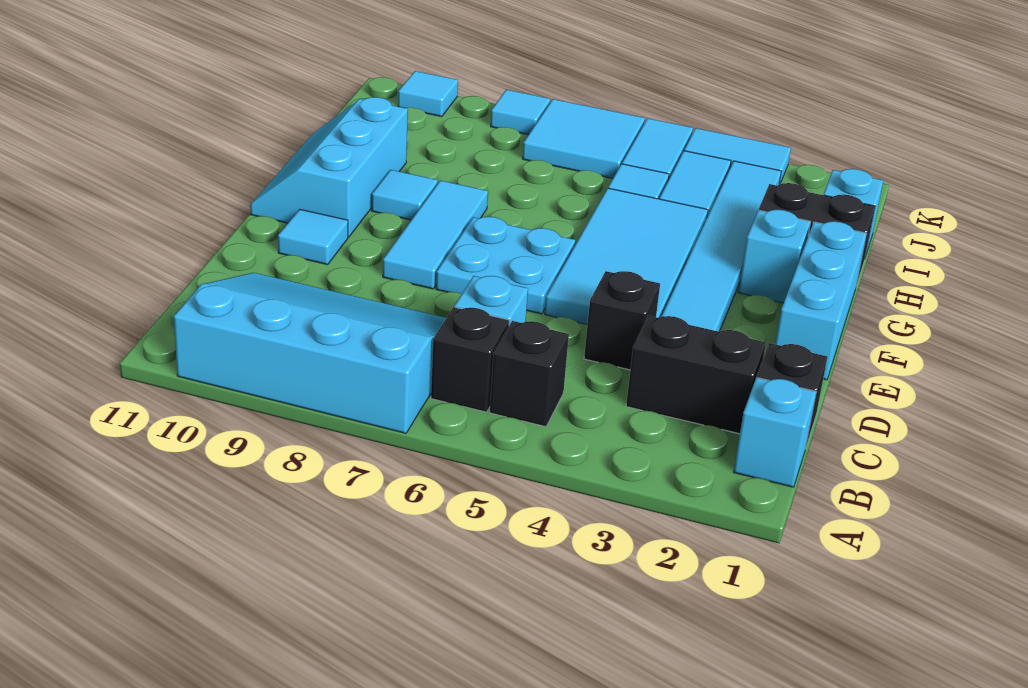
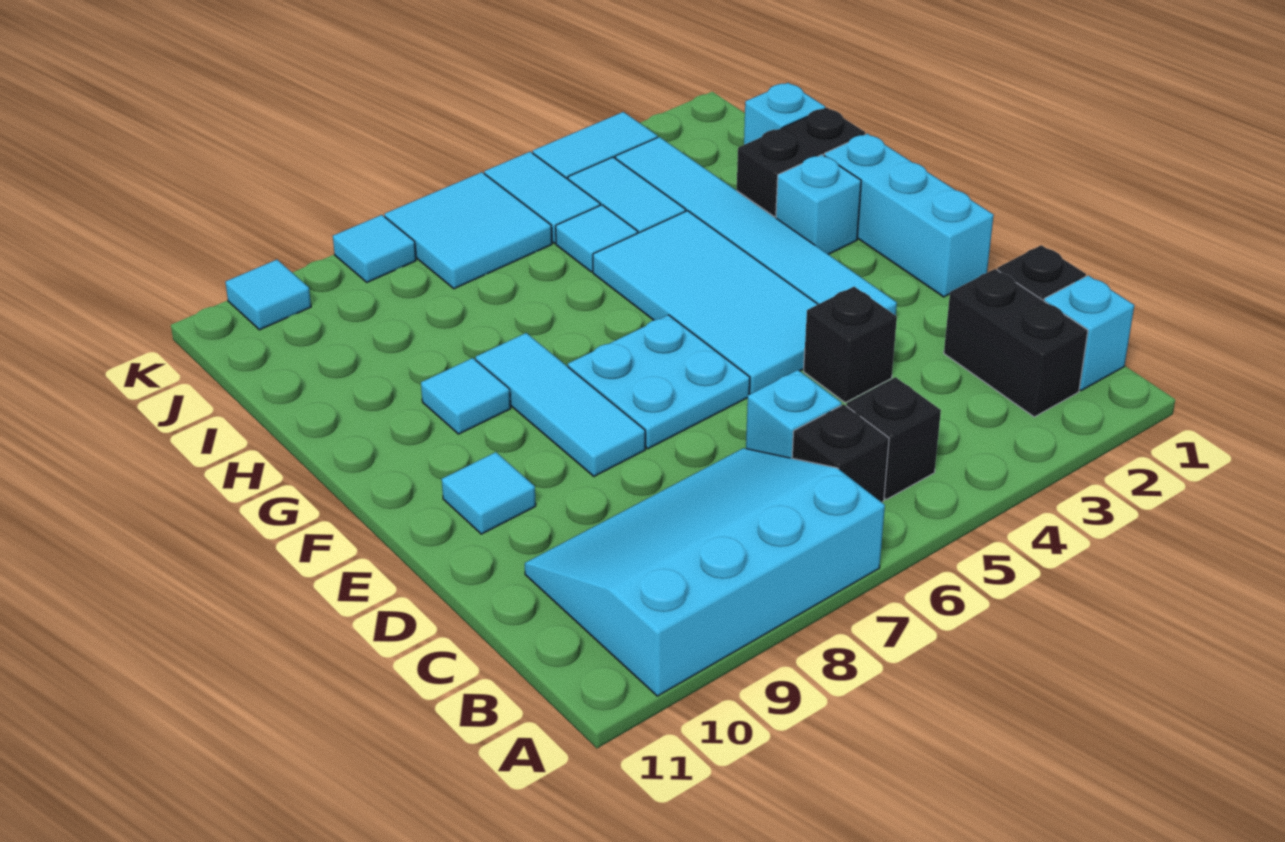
black 1x2 brick [626,316,766,434] -> black 1x2 brick turned to [944,269,1088,417]
cyan 2x3 slope [250,97,408,237] -> none

